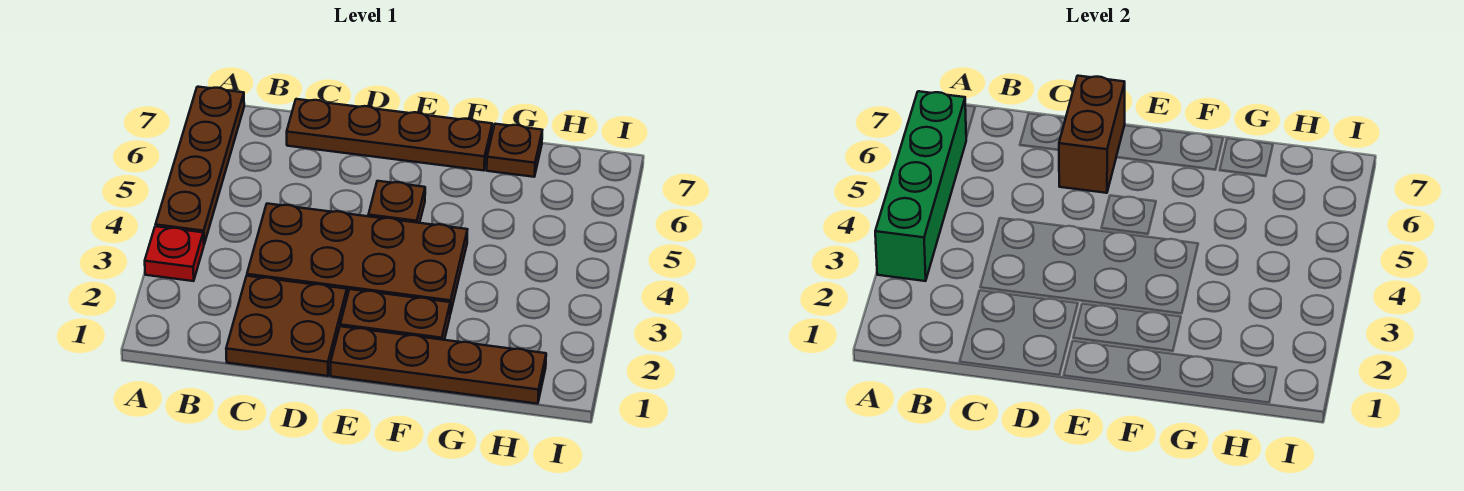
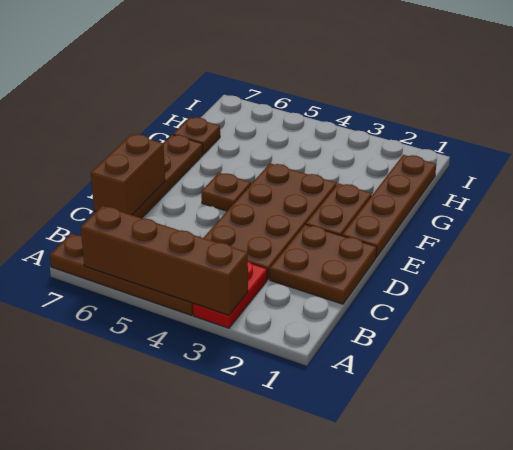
red 1x1 plate [145,226,204,281] -> red 1x2 plate [193,261,267,328]
green 1x4 brick [875,91,966,281] -> brown 1x4 brick [81,206,248,315]
brown 1x2 brick [1059,76,1125,193] -> brown 1x2 brick turned to [91,134,165,215]

